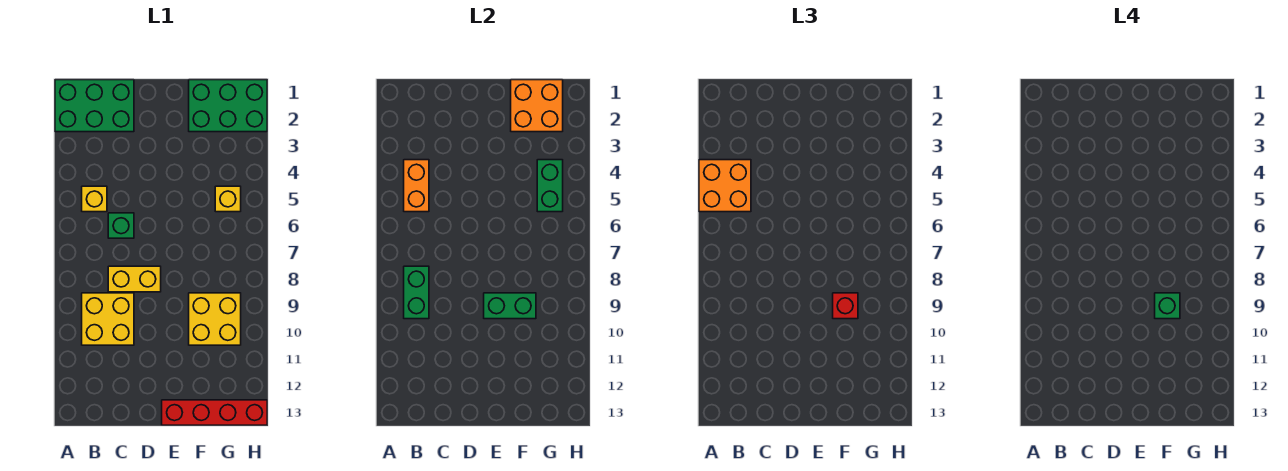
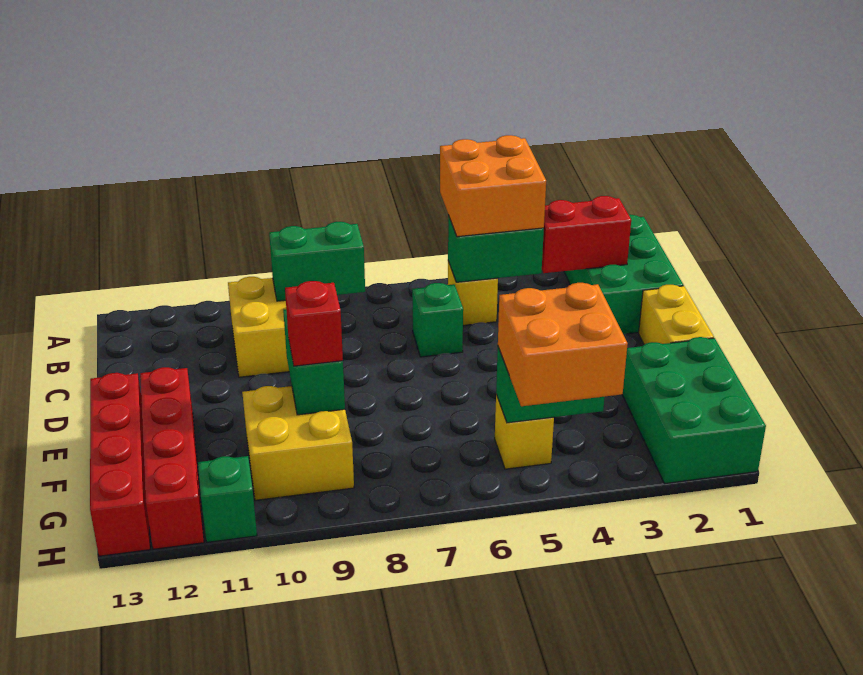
none -> red 1x2 brick [542,196,631,273]
orange 1x2 brick [404,160,429,212] -> green 1x2 brick [448,215,544,282]
yellow 1x2 brick [108,266,161,292] -> yellow 1x2 brick moved to [639,285,714,345]
none -> red 1x4 brick [140,367,204,549]
orange 2x2 brick [511,80,563,132] -> orange 2x2 brick moved to [498,283,628,406]
green 1x1 brick [1155,293,1180,319] -> green 1x1 brick moved to [198,456,257,542]

